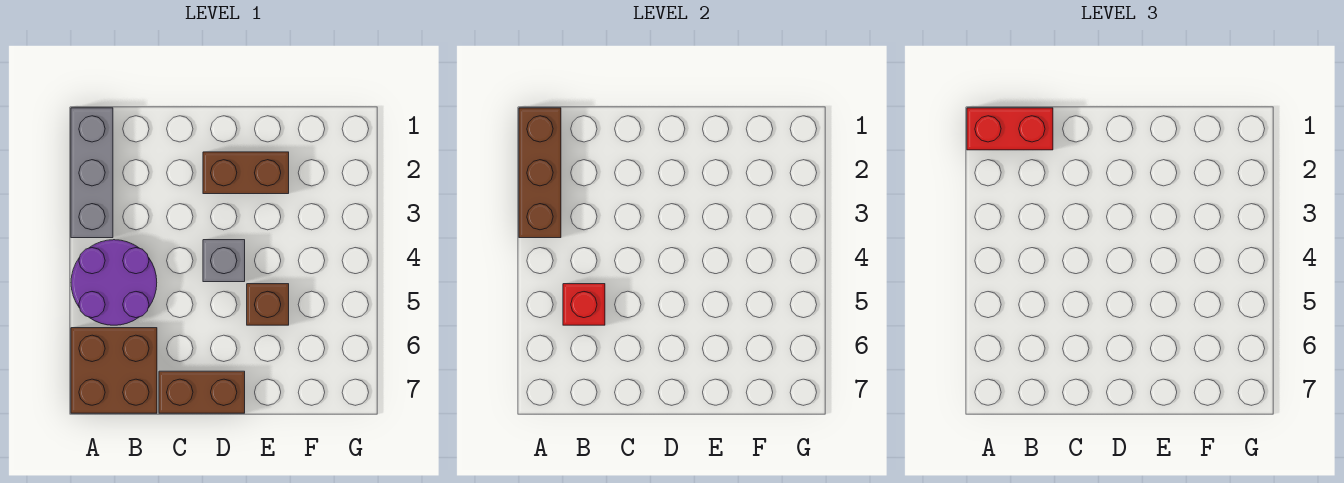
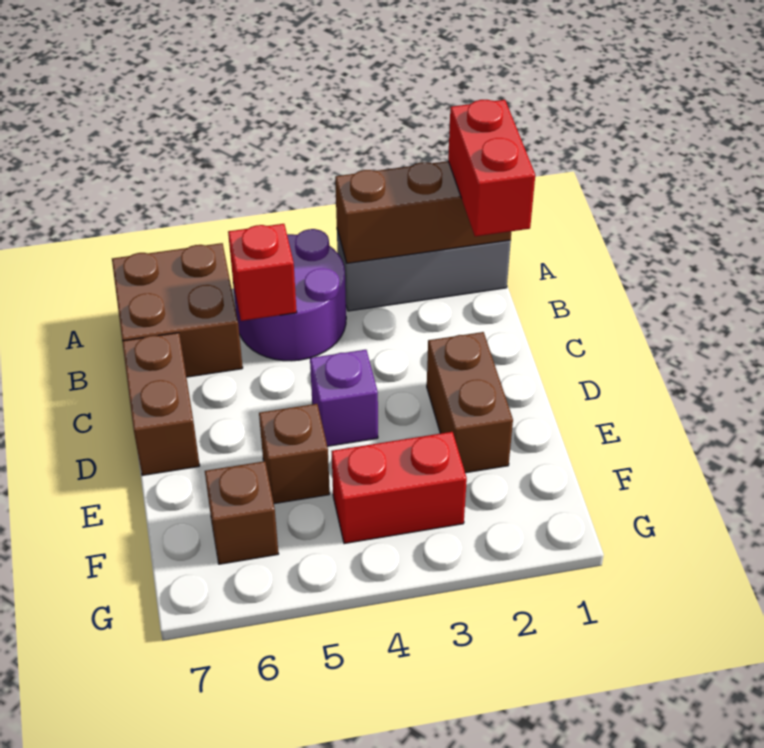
grey 1x1 brick [203,240,245,282] -> purple 1x1 brick [310,350,378,446]
none -> red 1x2 brick [332,432,467,544]
none -> brown 1x1 brick [205,461,279,564]

